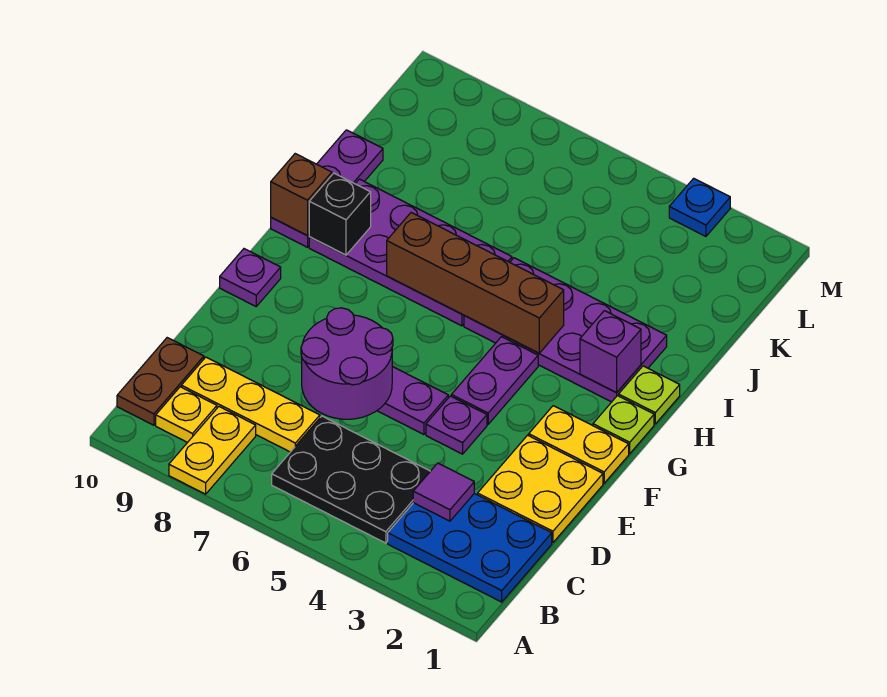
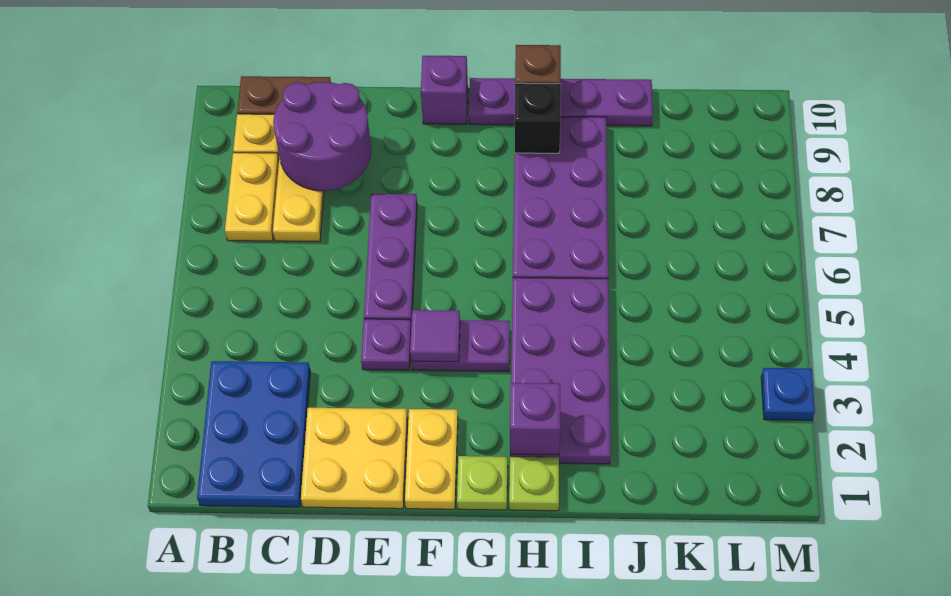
yellow 1x2 plate [169,407,256,494] -> yellow 1x2 plate turned to [225,153,279,241]
black 2x3 plate [272,416,430,543] -> none
purple 1x1 tile [413,463,474,521] -> purple 1x1 tile moved to [410,310,460,362]
purple 2x2 round brick [301,308,393,419] -> purple 2x2 round brick moved to [273,82,371,191]
purple 1x1 plate [220,249,281,306] -> purple 1x1 brick [421,56,468,124]
brown 1x4 brick [387,213,564,353] -> none
purple 1x3 plate [271,130,383,247] -> purple 1x4 plate [469,78,653,126]

